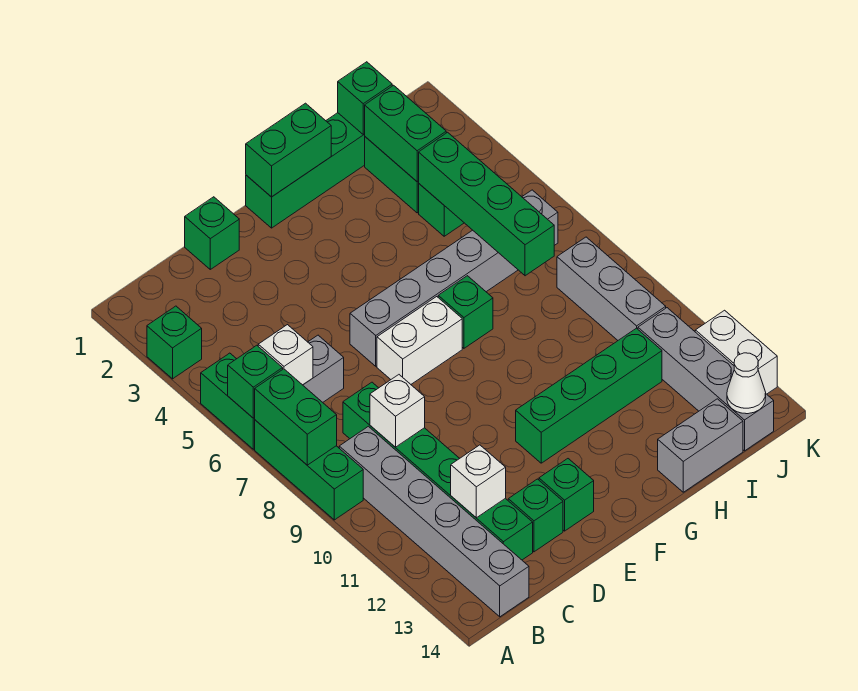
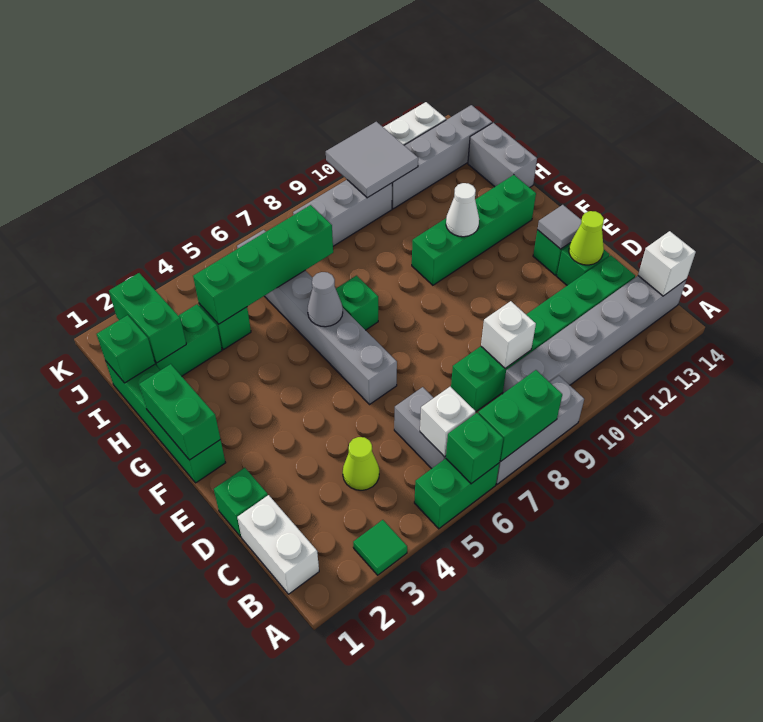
green 1x1 brick [147,306,202,379] -> green 1x1 tile [353,520,407,575]
green 1x3 brick [255,420,363,520] -> grey 1x3 brick [496,375,584,484]
none -> lime 1x1 cone [343,437,379,490]
white 1x1 brick [451,445,506,518] -> white 1x1 brick moved to [638,231,696,296]
none -> lime 1x1 cone [569,211,604,265]
white 1x2 brick [377,297,462,384] -> white 1x2 brick moved to [237,495,319,594]
none -> grey 1x1 tile [537,205,581,249]
green 1x4 brick [516,328,662,463] -> green 1x4 brick turned to [412,175,536,285]
none -> grey 1x1 cone [308,272,343,327]
green 1x2 brick [365,85,446,182] -> green 1x2 brick turned to [109,273,186,363]
none -> grey 2x2 tile [326,122,418,198]
white 1x1 cone [727,353,766,414] -> white 1x1 cone moved to [446,183,479,237]

